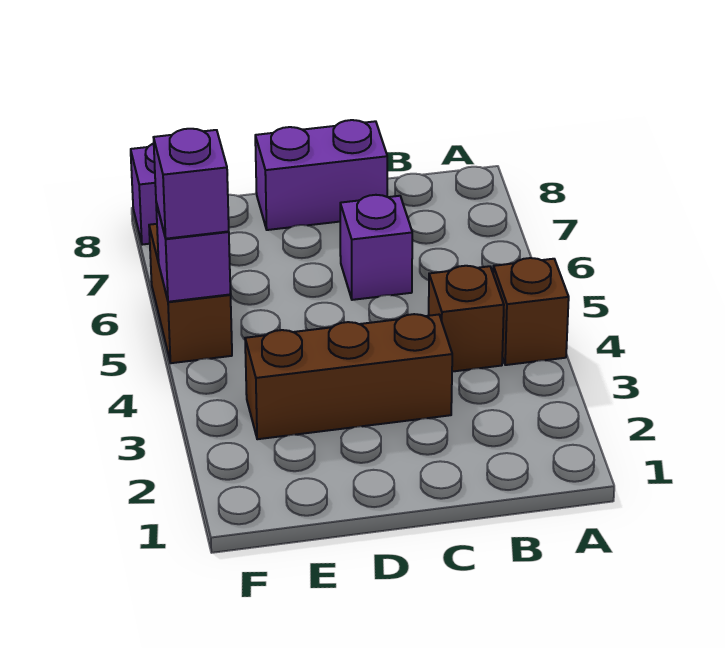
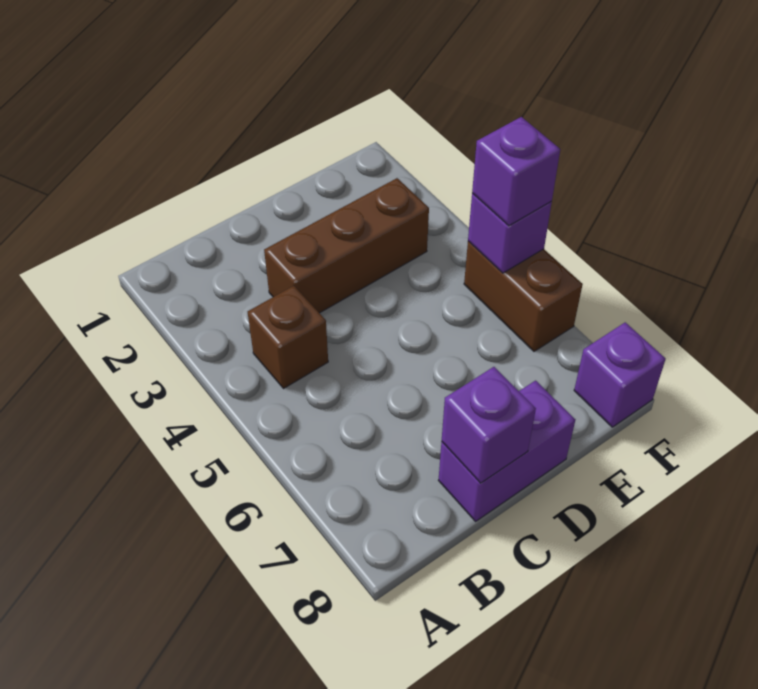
brown 1x1 brick [493,258,569,365] -> none
purple 1x1 brick [340,195,412,300] -> purple 1x1 brick moved to [442,367,536,483]

